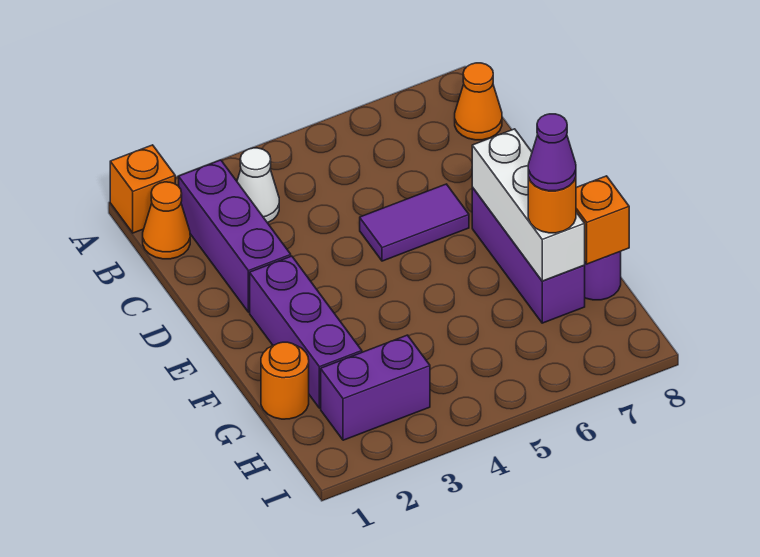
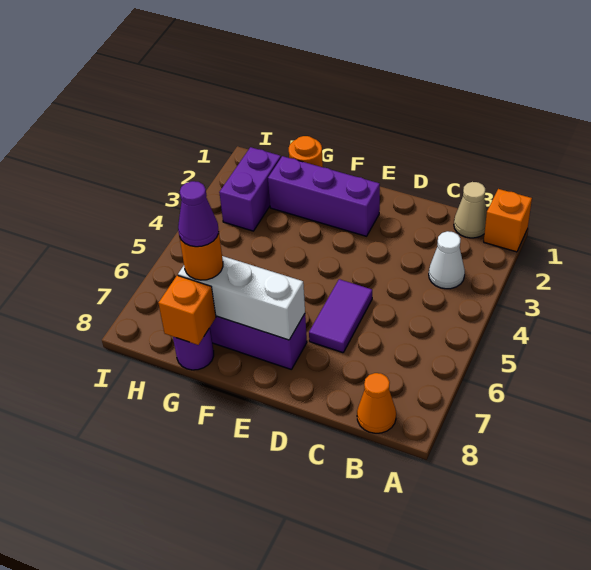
orange 1x1 cone [143,182,190,259] -> tan 1x1 cone [454,182,487,238]
purple 1x3 brick [179,160,291,312] -> none

